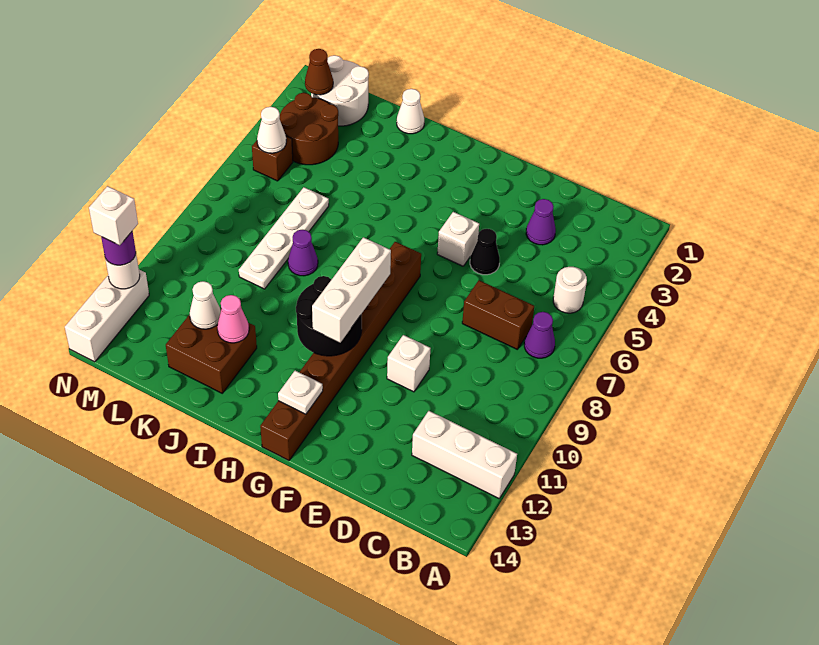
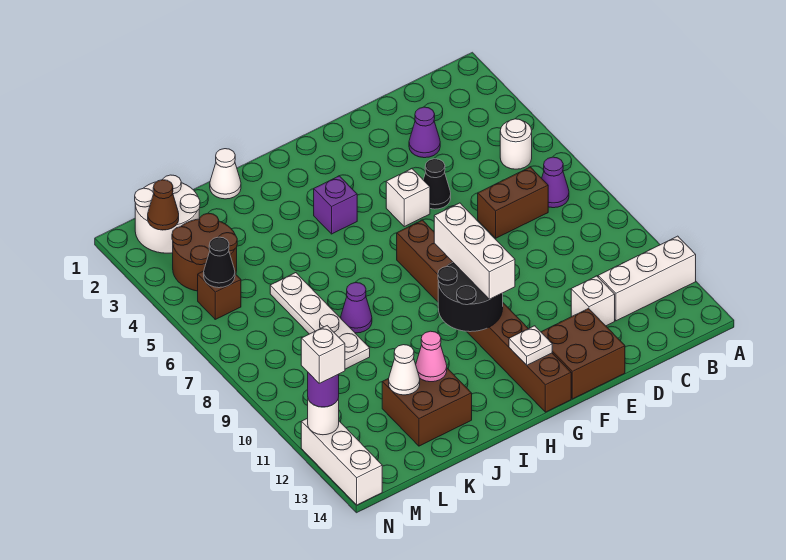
white 1x1 brick [387,335,431,392] -> white 1x1 brick moved to [571,276,615,326]
none -> brown 2x2 brick [541,309,625,399]
none -> purple 1x1 brick [314,176,357,234]
white 1x1 cone [257,107,286,153] -> black 1x1 cone [204,237,235,288]

